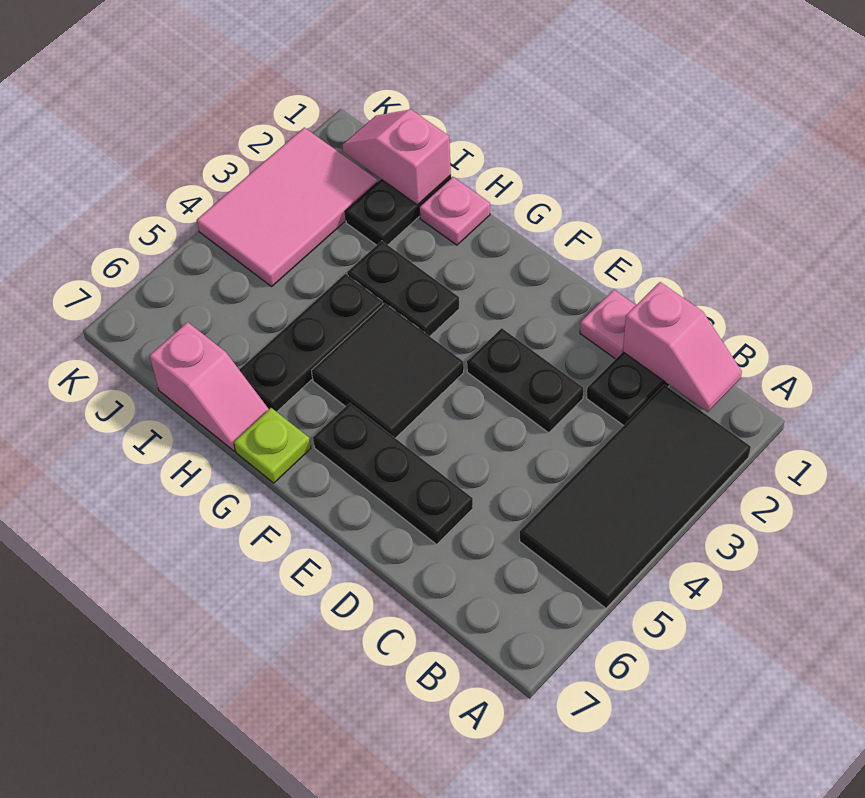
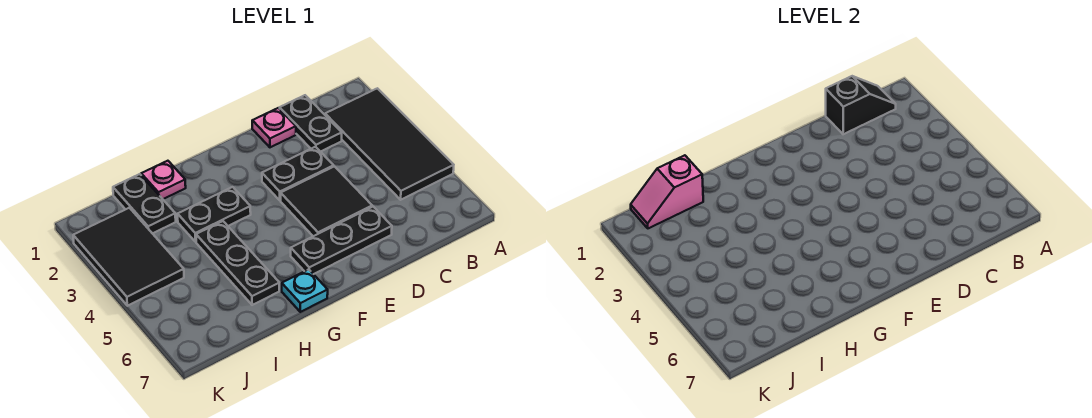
pink 1x2 slope [623,282,742,412] -> black 1x2 slope [826,76,896,134]
black 2x2 tile [312,303,464,438] -> black 2x2 tile moved to [281,166,372,236]
lime 1x1 plate [234,408,311,483] -> cyan 1x1 plate [282,269,328,312]
pink 1x2 slope [149,322,269,451] -> none
pink 2x3 tile [197,128,377,287] -> black 2x3 tile [73,208,184,306]

